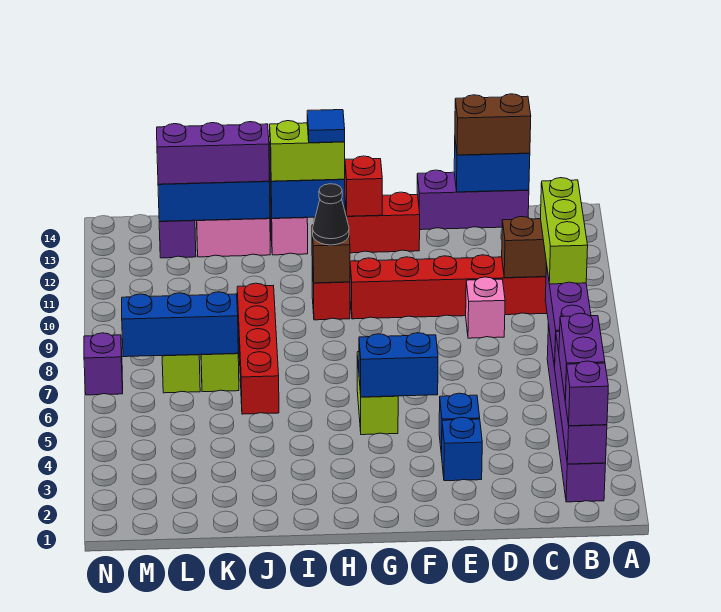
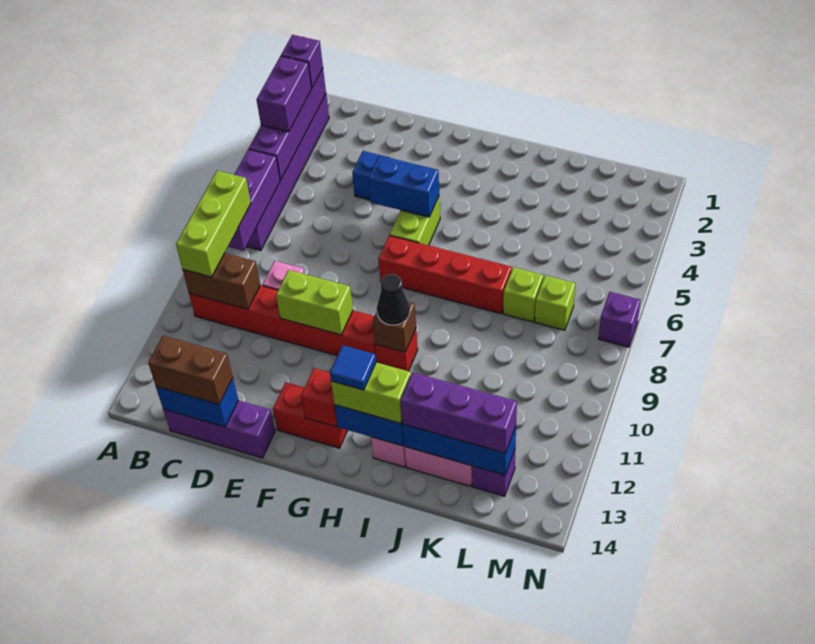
blue 1x1 brick [442,417,482,481] -> none
none -> lime 1x2 brick [276,270,353,335]
red 1x4 brick [237,283,279,414] -> red 1x4 brick turned to [378,235,512,314]
blue 1x3 brick [122,292,238,357] -> none

